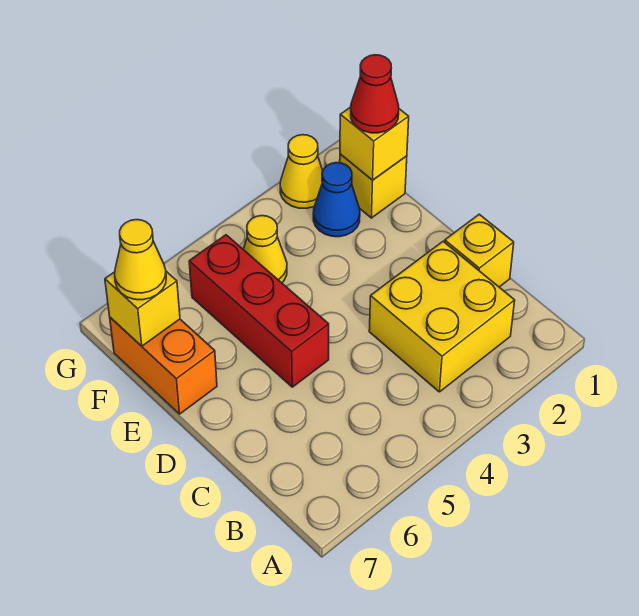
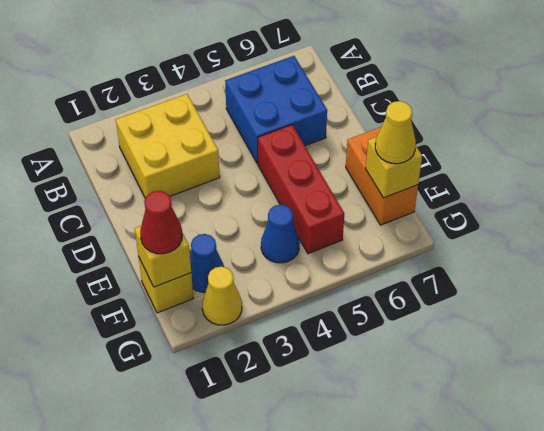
none -> blue 2x2 brick [225,56,327,164]
yellow 1x1 brick [445,214,514,287] -> none
yellow 1x1 cone [244,216,287,283] -> blue 1x1 cone [261,205,300,263]

